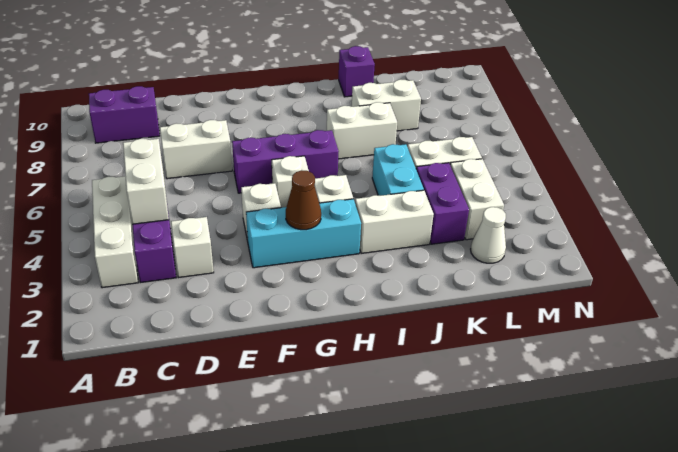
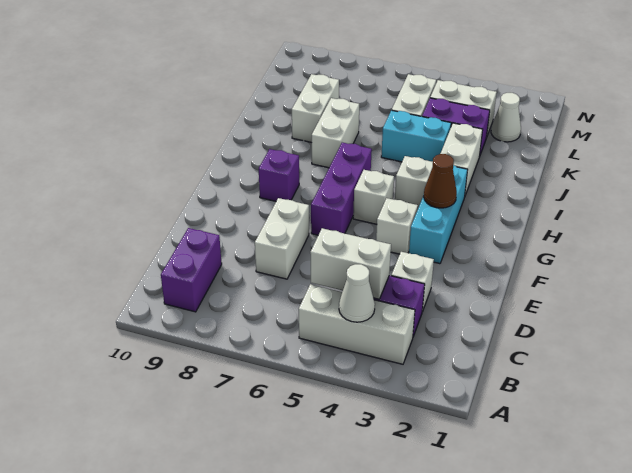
none -> white 1x1 cone [339,264,375,322]
purple 1x1 brick [339,46,375,97] -> purple 1x1 brick moved to [259,149,299,201]

